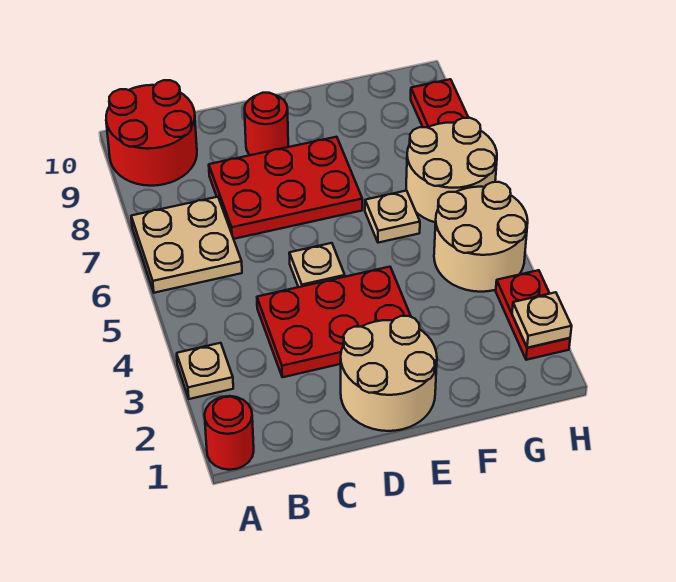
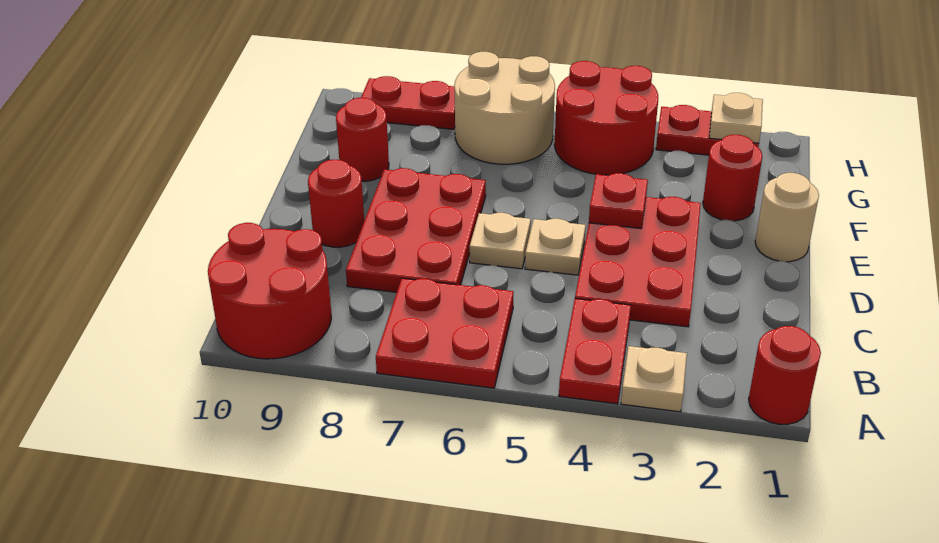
none -> red 1x2 plate [559,298,631,404]
tan 2x2 plate [131,197,242,293] -> red 2x2 plate [376,278,514,388]
tan 2x2 round brick [341,316,437,431] -> tan 1x1 round brick [755,173,819,262]
none -> red 1x1 plate [589,173,648,229]
none -> red 1x1 round brick [703,135,762,221]
tan 1x1 plate [365,191,420,243] -> tan 1x1 plate moved to [470,213,531,269]
none -> red 1x1 round brick [336,98,389,181]
tan 2x2 round brick [434,182,528,292] -> red 2x2 round brick [554,61,658,175]

